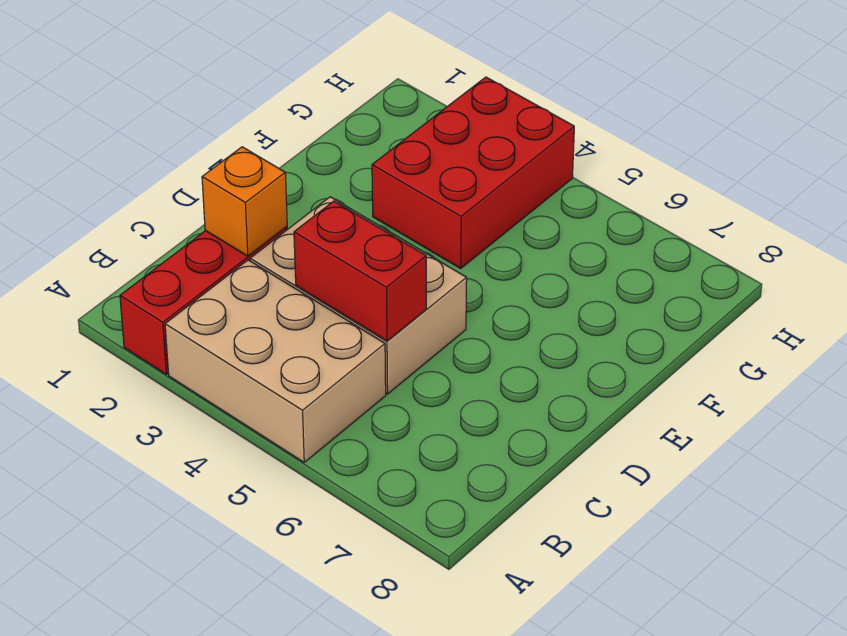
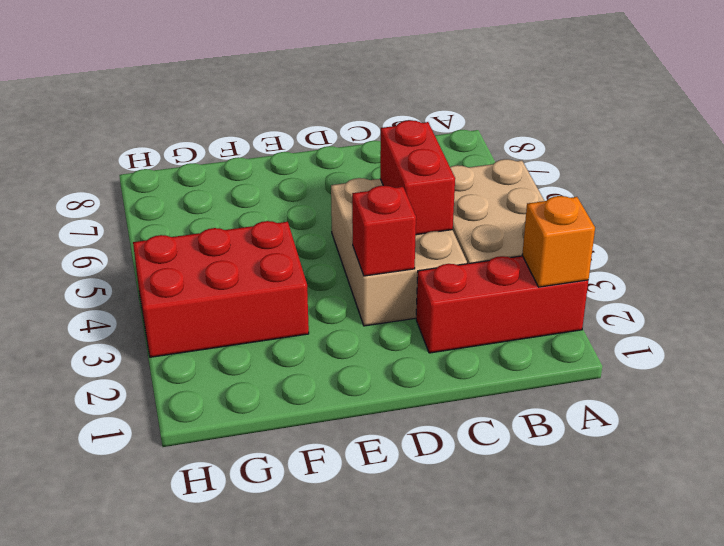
orange 1x1 brick [202,147,287,256] -> orange 1x1 brick moved to [522,196,595,287]
none -> red 1x1 brick [352,186,416,276]

